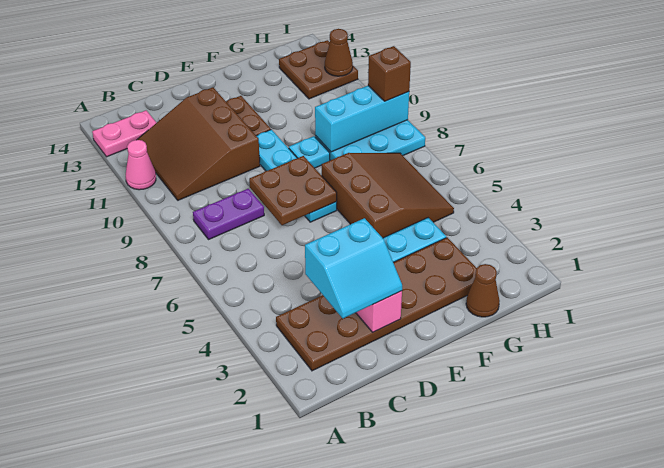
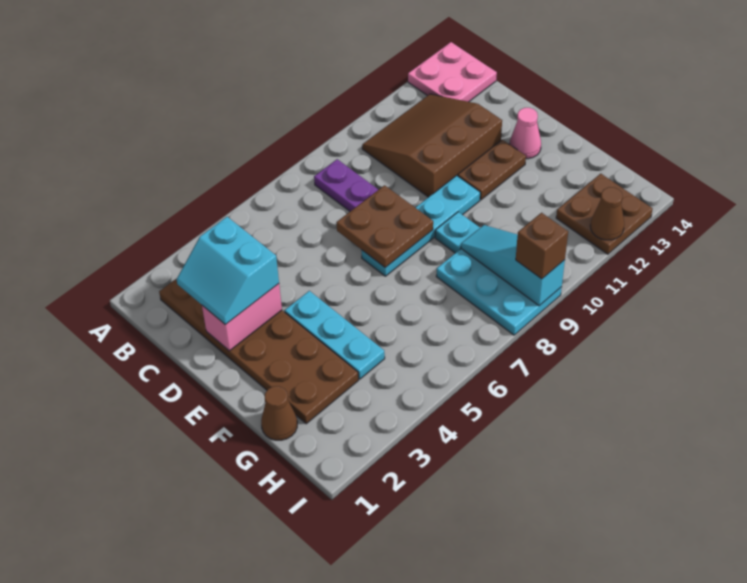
pink 1x1 cone [126,140,156,190] -> pink 1x1 cone moved to [510,108,541,159]
pink 1x2 plate [92,110,156,157] -> pink 2x2 plate [408,42,497,102]
brown 3x3 slope [322,153,454,238] -> none
cyan 1x3 brick [315,86,409,152] -> cyan 1x3 slope [461,225,565,306]

